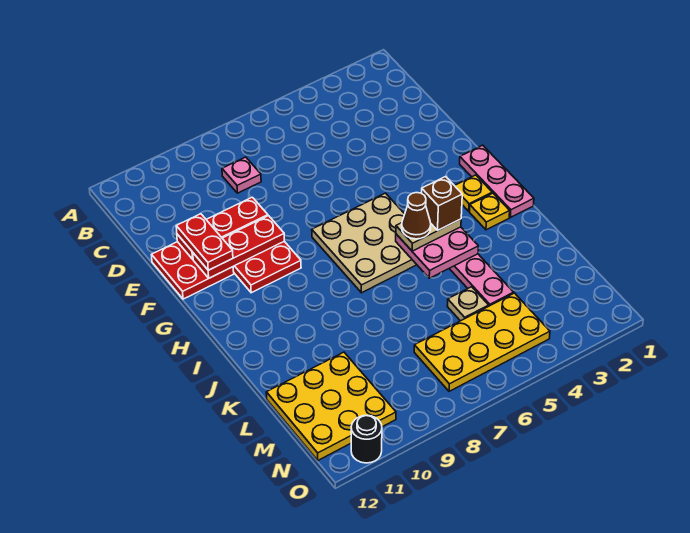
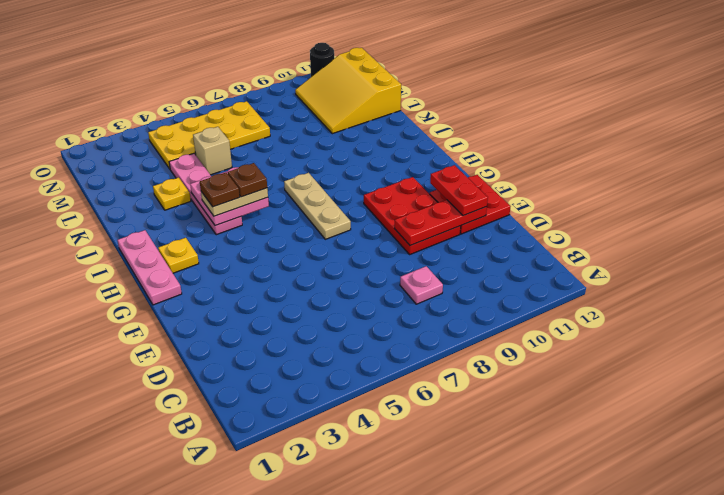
red 1x3 plate [193,216,284,278] -> none
tan 3x3 plate [312,193,417,293] -> tan 1x3 plate [284,173,351,239]
yellow 1x1 plate [470,193,510,230] -> yellow 1x1 plate moved to [153,177,191,210]
brown 1x1 brick [422,177,462,230] -> brown 1x1 plate [199,172,240,207]
brown 1x1 cone [402,193,431,239] -> brown 1x1 plate [228,163,267,197]
tan 1x1 plate [447,287,489,321] -> tan 1x1 brick [193,127,232,175]
yellow 3x3 plate [266,352,396,460] -> yellow 3x3 slope [295,48,401,134]

